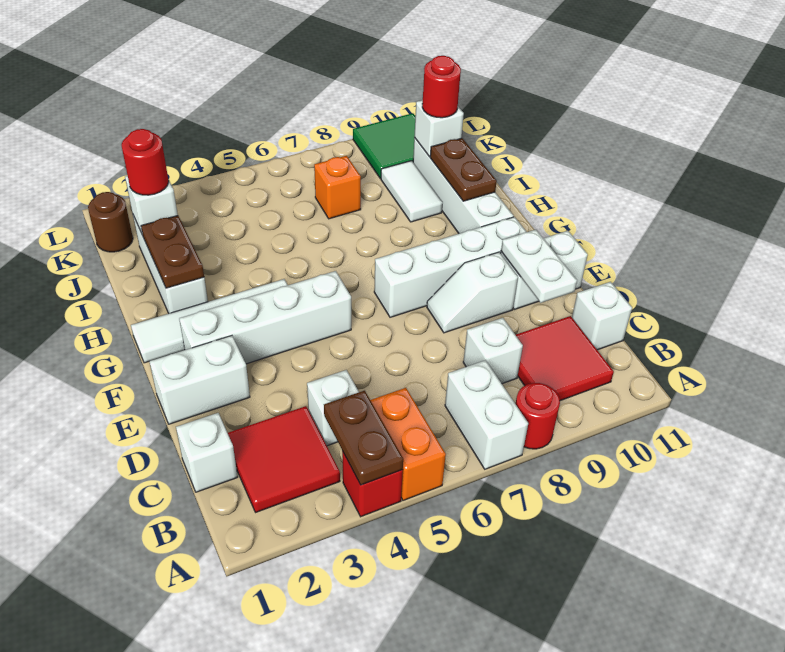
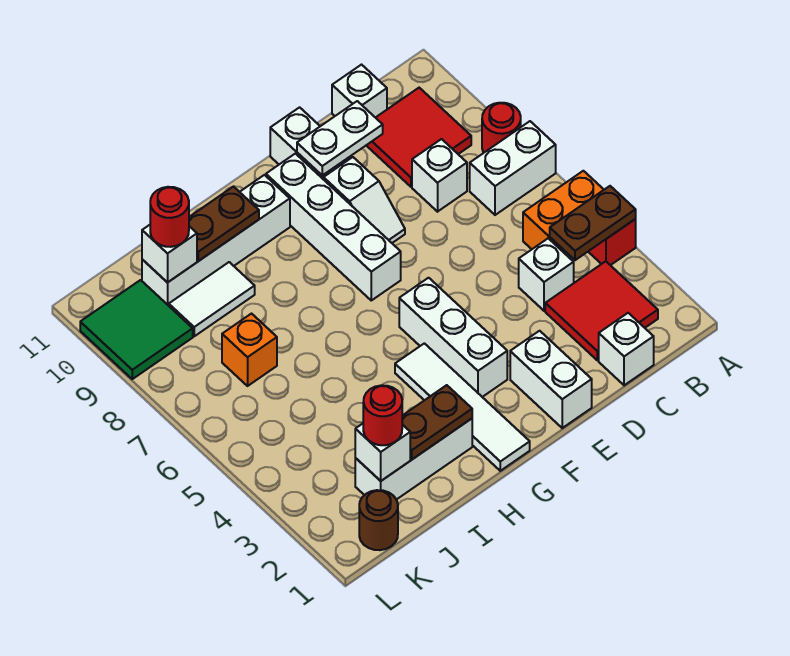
white 1x4 brick [179,271,351,364] -> white 1x3 brick [399,278,507,397]

